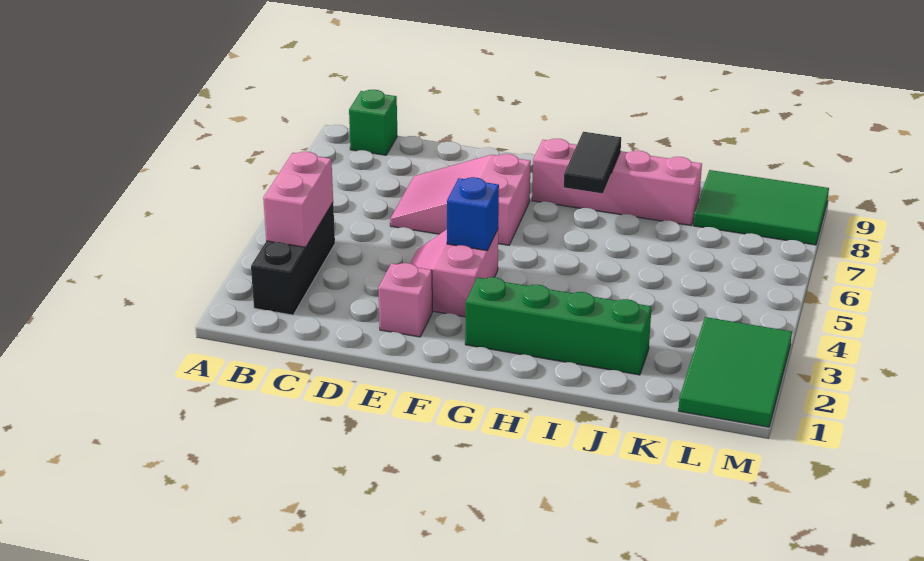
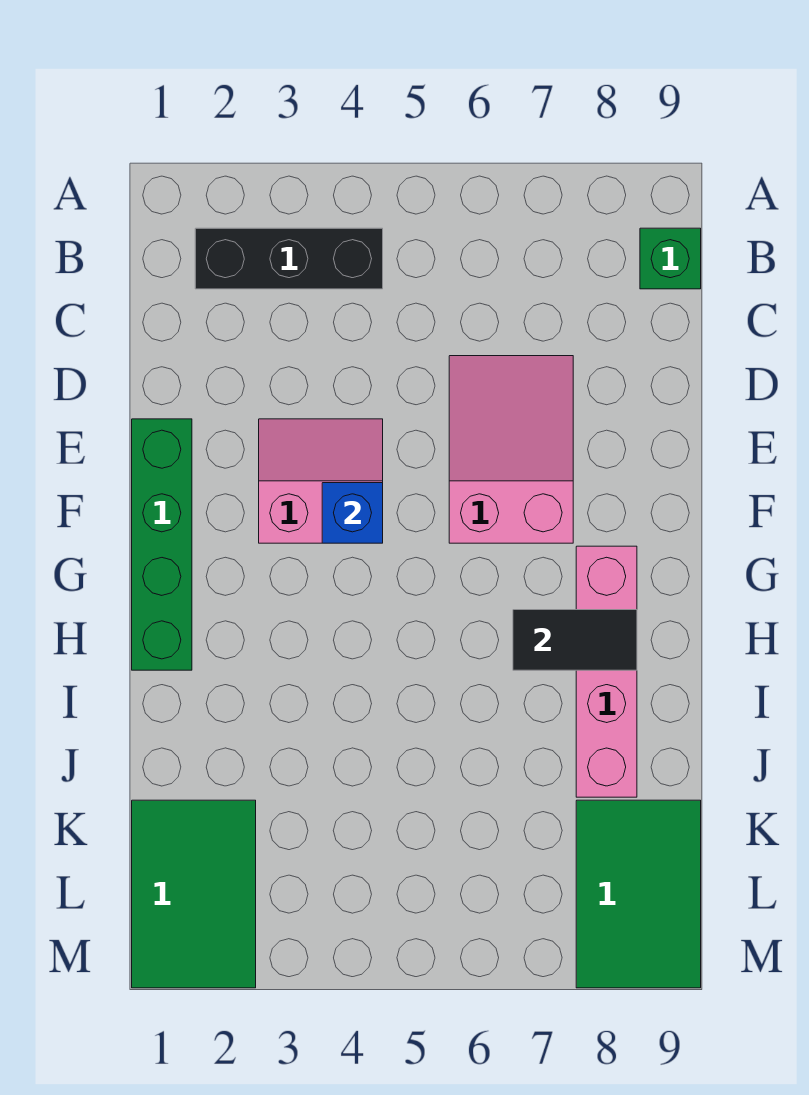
pink 1x2 brick [263,152,333,247] -> none
pink 1x1 brick [378,263,432,337] -> none
green 1x4 brick [465,277,652,375] -> green 1x4 brick moved to [132,419,192,670]
green 2x3 tile [678,317,792,427] -> green 2x3 tile turned to [132,800,256,988]

